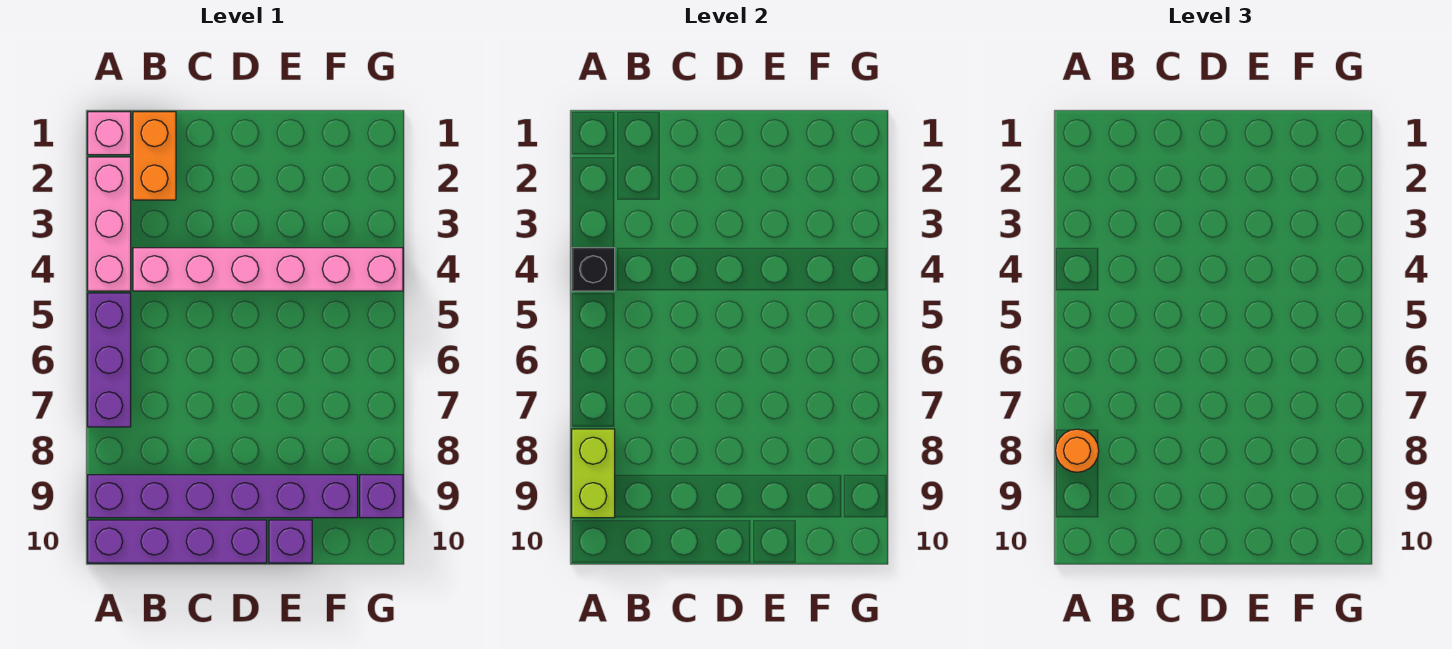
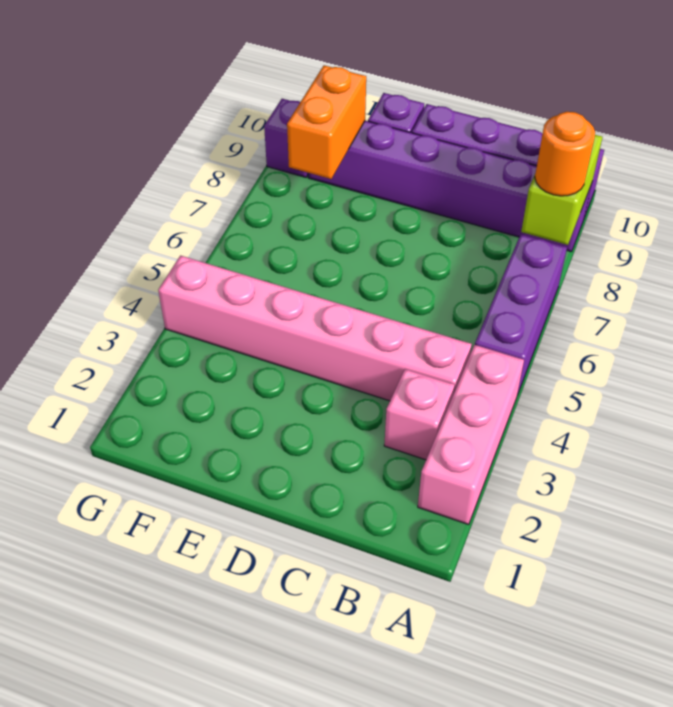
pink 1x1 brick [88,112,131,155] -> pink 1x1 brick moved to [384,369,455,460]
black 1x1 brick [572,248,615,291] -> none
orange 1x2 brick [133,112,176,200] -> orange 1x2 brick moved to [287,65,366,179]

